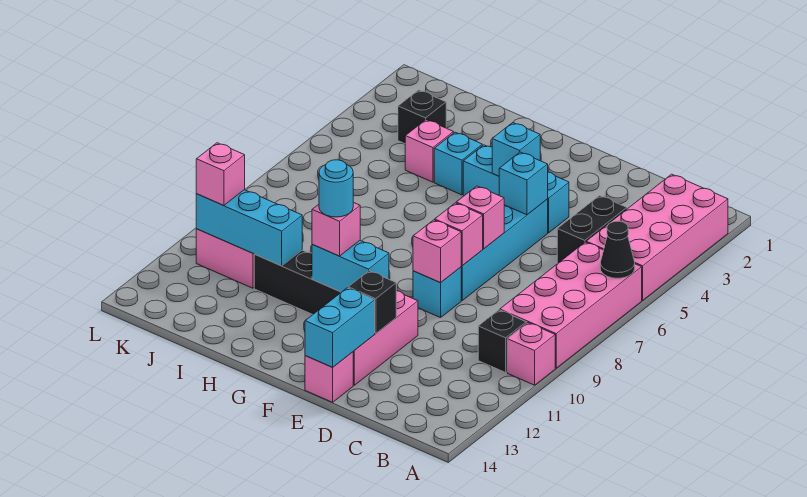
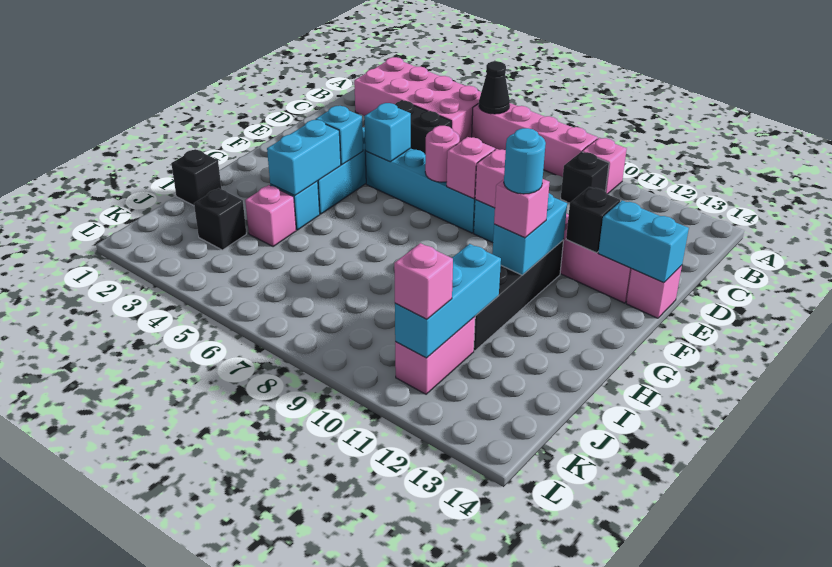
pink 2x4 brick [500,242,642,368] -> pink 1x4 brick [472,103,598,177]
pink 1x1 brick [456,186,504,249] -> pink 1x1 round brick [425,126,460,182]
none -> cyan 1x2 brick [267,120,341,196]
none -> black 1x1 brick [171,149,221,206]

